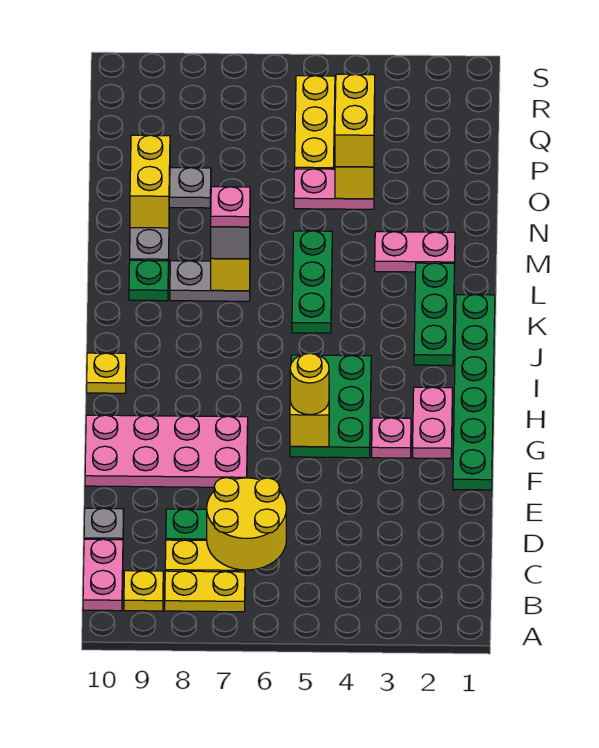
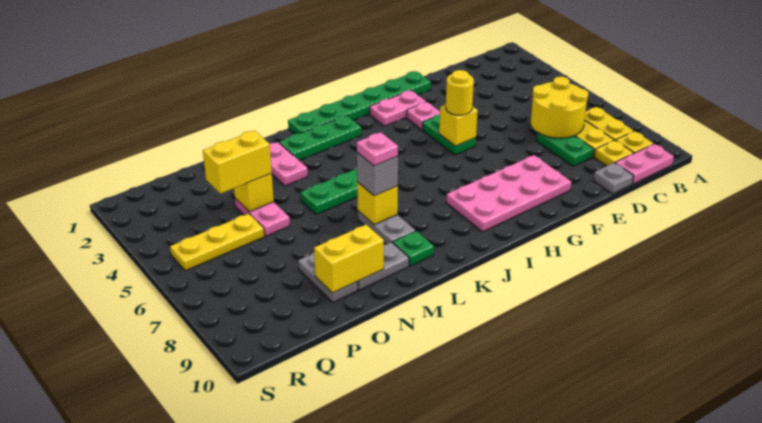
pink 2x4 plate [85,415,248,487] -> pink 2x4 plate turned to [446,155,571,232]
green 2x3 plate [290,355,371,458] -> green 1x2 plate [423,114,476,155]
yellow 1x1 plate [87,353,126,393] -> yellow 1x1 plate moved to [595,140,634,166]

